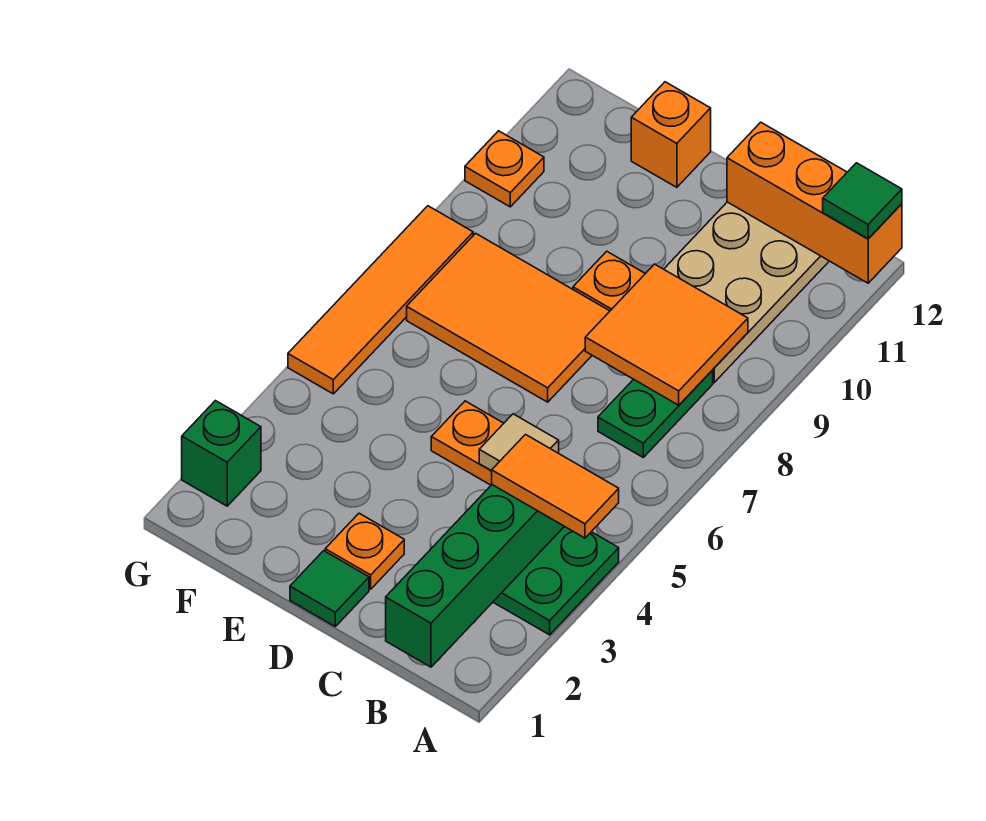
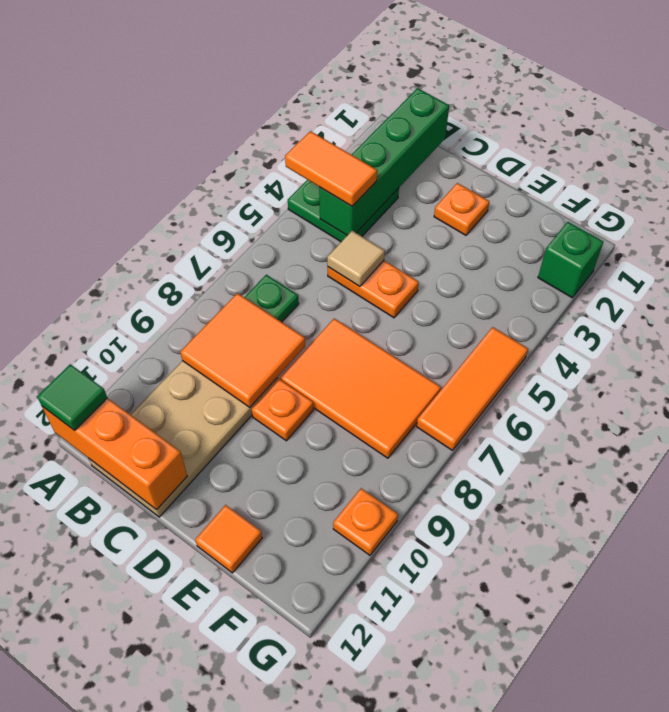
green 1x1 tile [290,551,369,626] -> none
orange 1x1 brick [631,82,711,187] -> orange 1x1 tile [195,505,262,573]
orange 1x4 tile [288,206,473,394] -> orange 1x3 tile [417,327,528,450]

